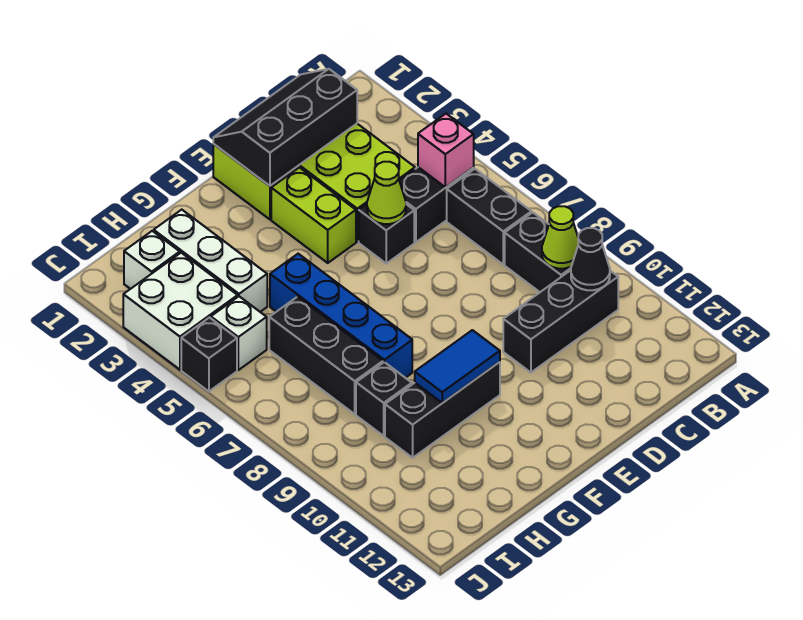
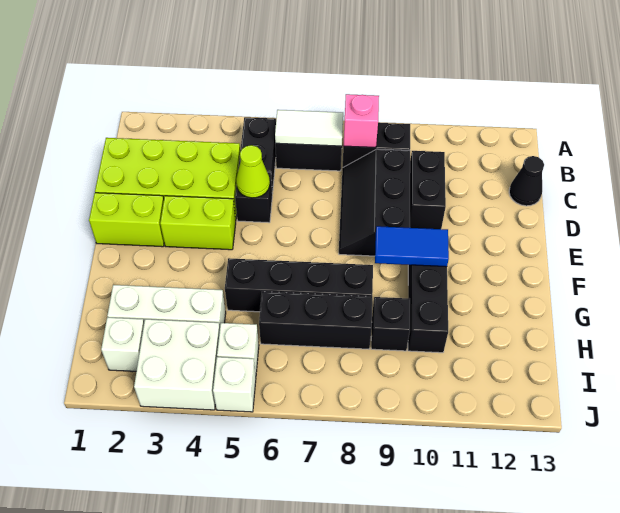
pink 1x1 brick [418,114,474,187] -> pink 1x1 brick moved to [343,94,379,148]
none -> white 1x2 tile [275,110,343,146]
lime 1x1 cone [542,206,578,269] -> none
black 1x3 brick [503,270,618,372] -> black 1x2 brick [410,151,446,229]
black 1x1 cone [571,228,610,290] -> black 1x1 cone moved to [509,156,544,206]
black 2x3 slope [213,69,357,186] -> black 2x3 slope moved to [339,149,410,256]
blue 1x2 tile [415,330,500,403] -> blue 1x2 tile turned to [375,226,449,267]
blue 1x4 brick [270,254,412,378] -> black 1x4 brick [225,258,373,312]
black 1x1 brick [181,318,237,391] -> white 1x1 brick [213,357,256,412]

